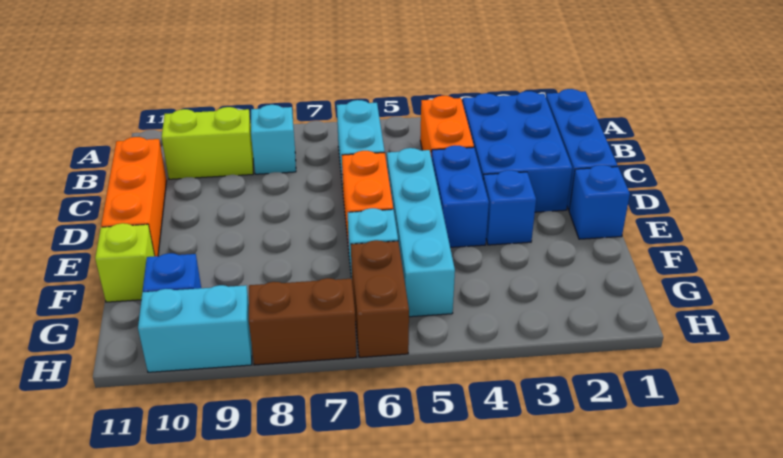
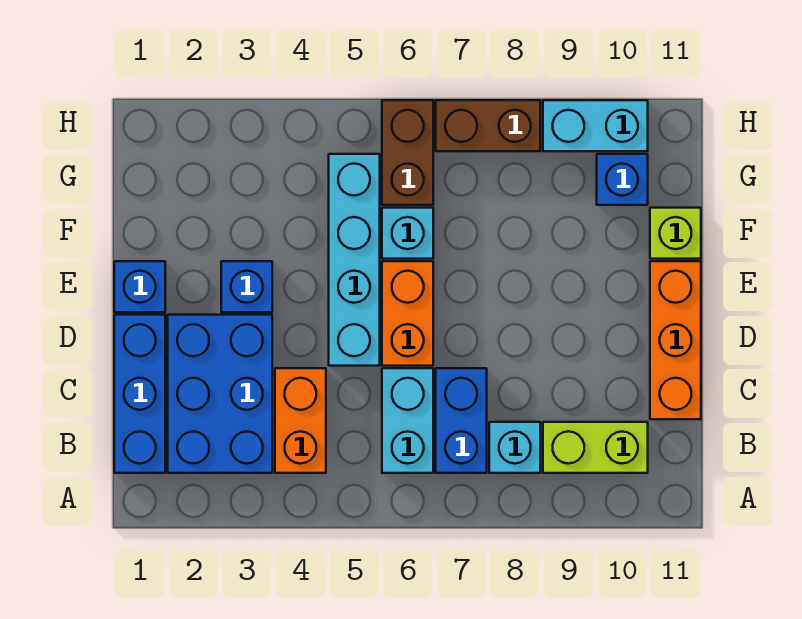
blue 1x2 brick [432,145,489,247] -> blue 1x2 brick moved to [436,368,487,473]

